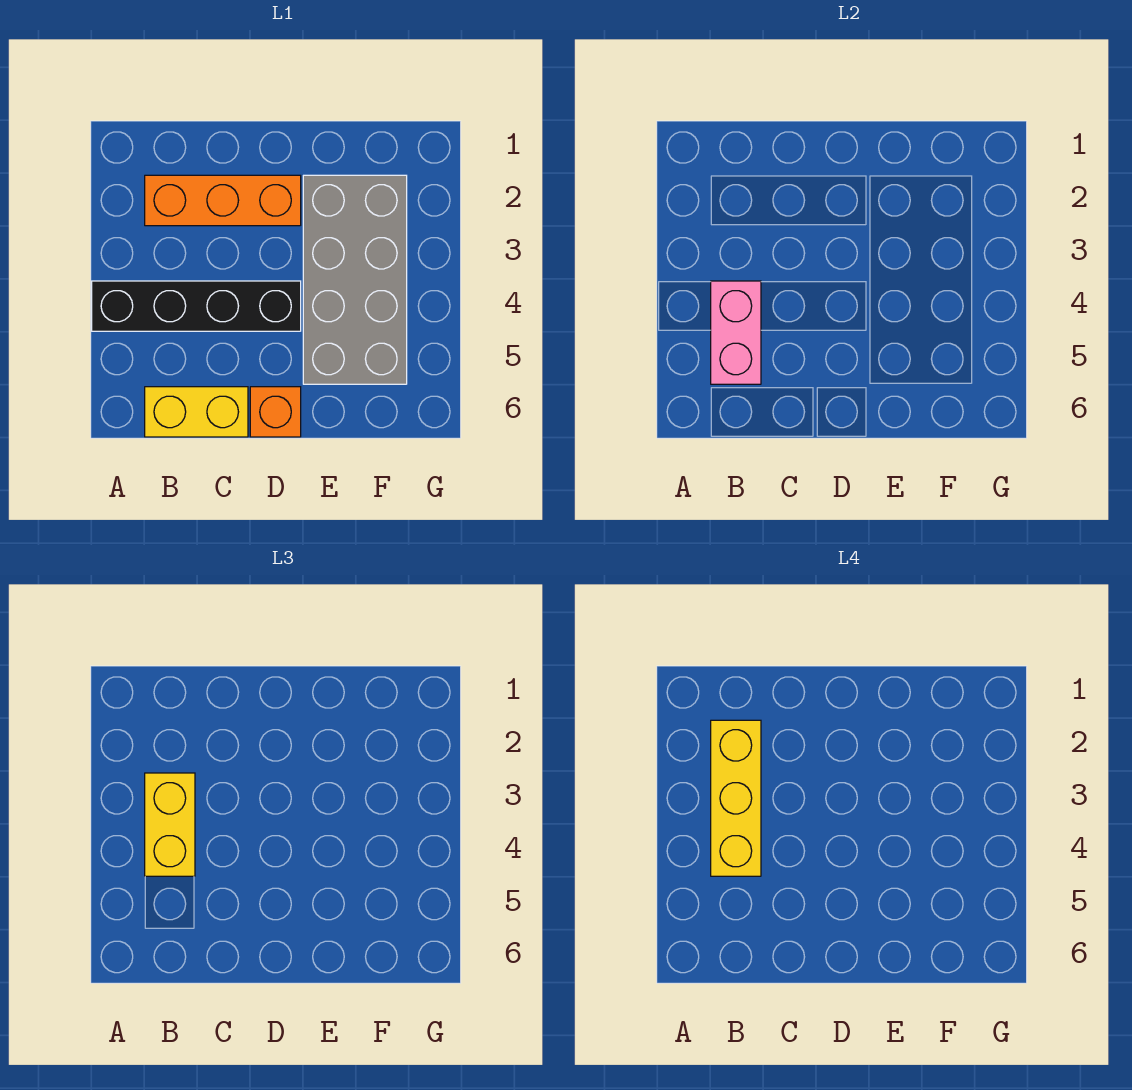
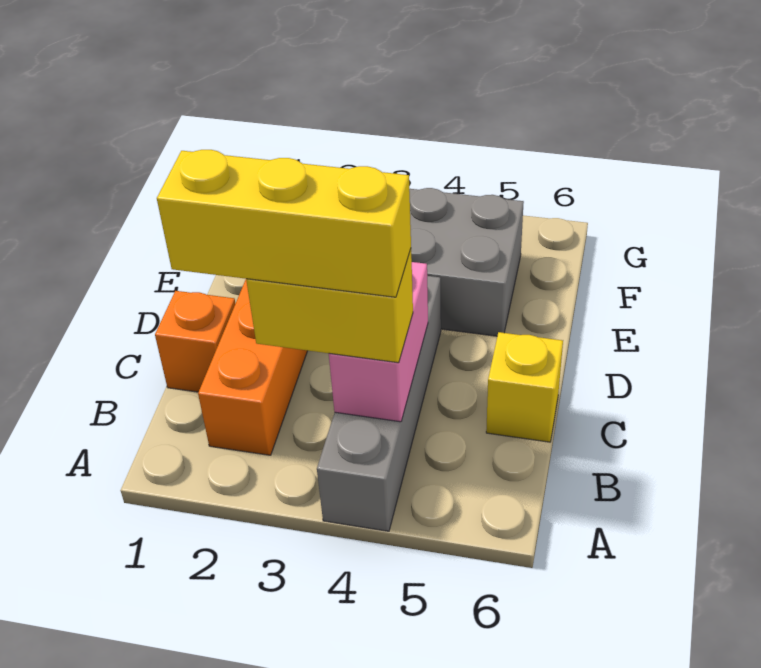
black 1x4 brick [92,281,301,331] -> grey 1x4 brick [317,276,441,531]
pink 1x2 brick [711,281,761,384] -> pink 1x2 brick turned to [329,262,428,422]
yellow 1x2 brick [145,387,248,437] -> yellow 1x1 brick [486,332,563,442]
orange 1x1 brick [250,387,301,437] -> orange 1x1 brick moved to [155,291,235,392]

